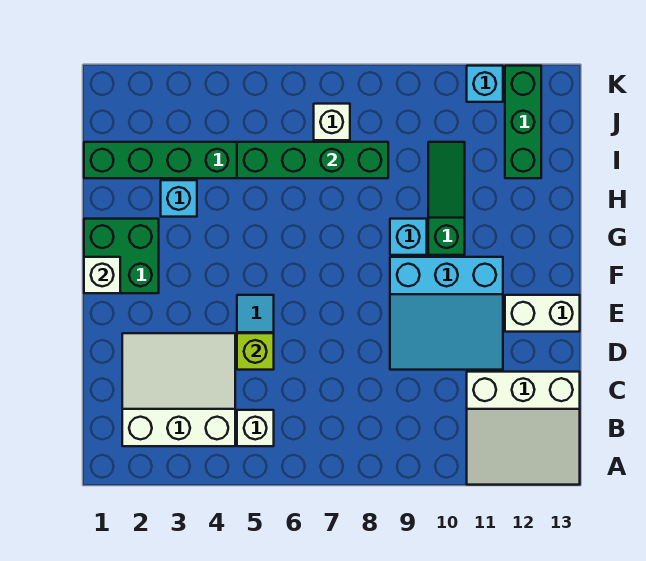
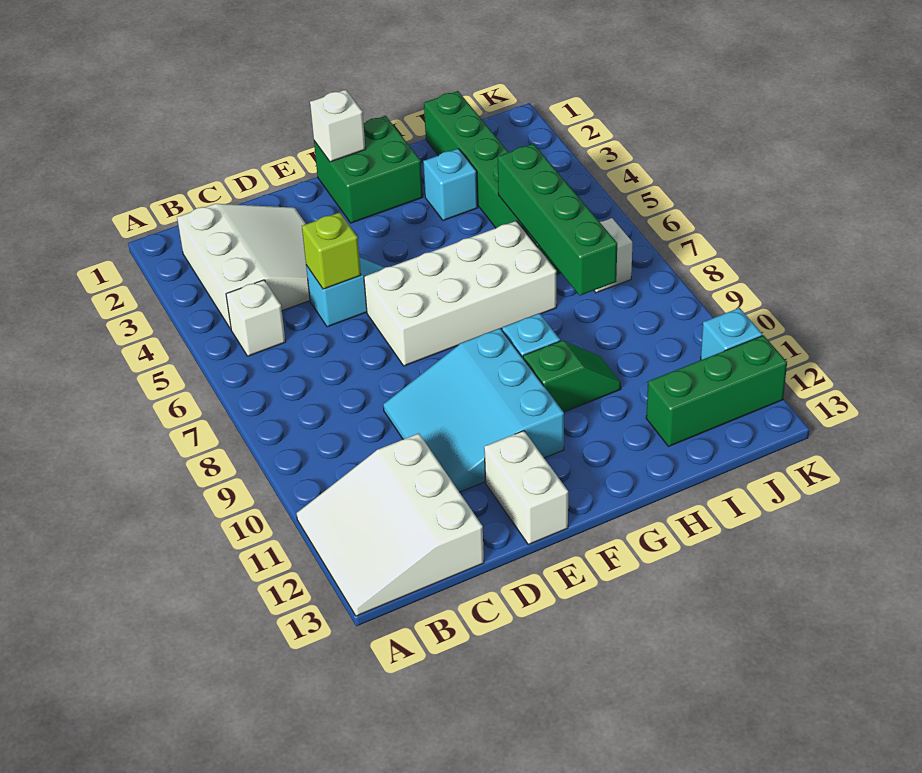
none -> white 2x4 brick [364,221,557,366]
green 1x3 slope [428,142,465,255] -> green 1x2 slope [523,341,621,412]

